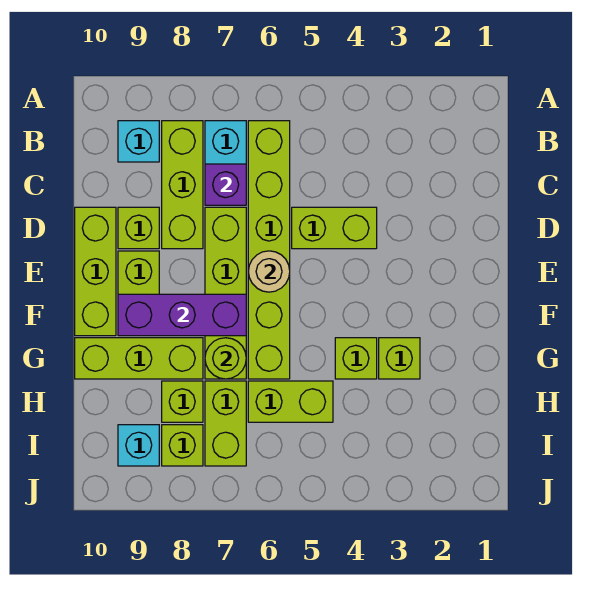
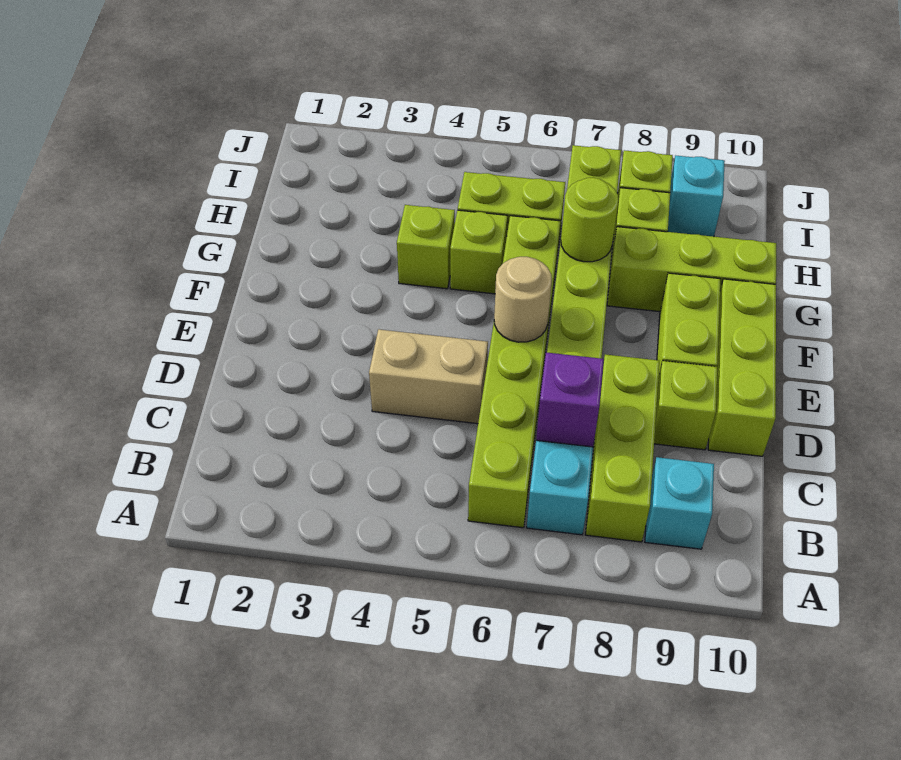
lime 1x2 brick [292,207,377,249] -> tan 1x2 brick [369,329,488,424]
purple 1x3 brick [118,294,246,336] -> none
lime 1x1 brick [379,338,420,379] -> lime 1x1 brick moved to [450,210,507,294]

